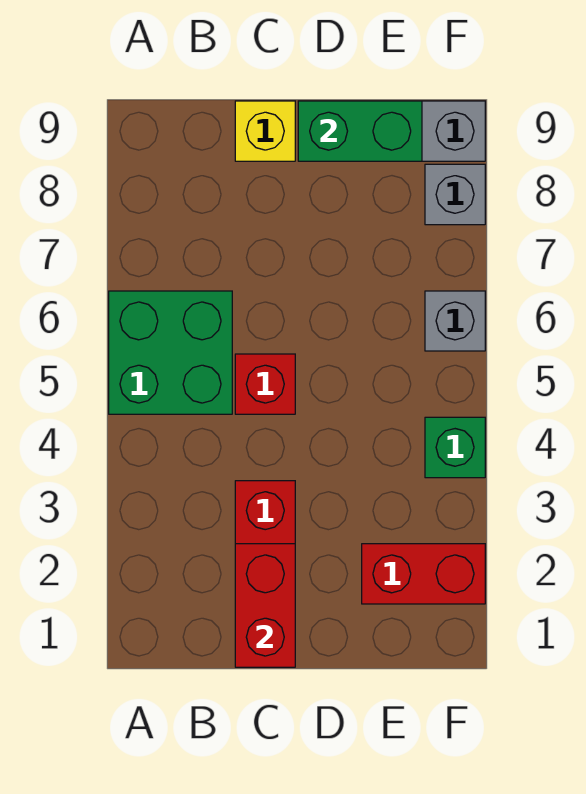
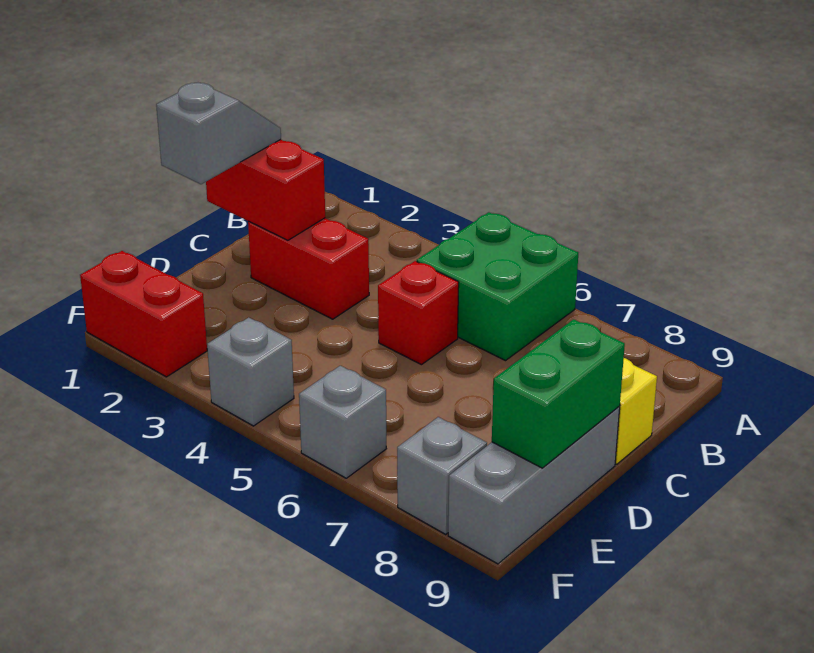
none -> grey 1x2 slope [156,83,281,184]
red 1x2 brick [362,544,485,604] -> red 1x2 brick turned to [80,251,207,377]
green 1x1 brick [425,417,485,478] -> grey 1x1 brick [207,317,294,426]

